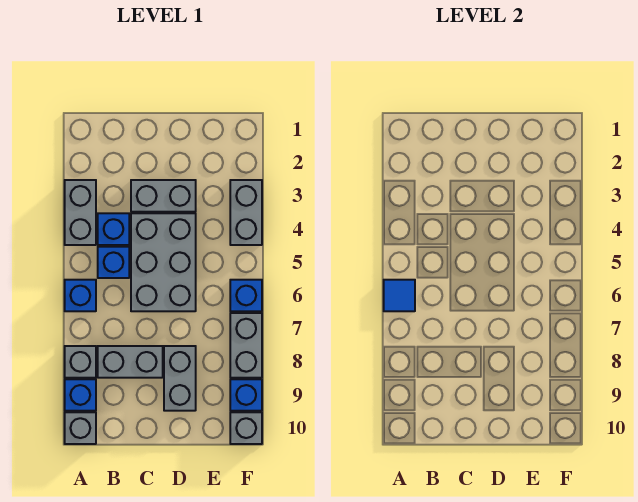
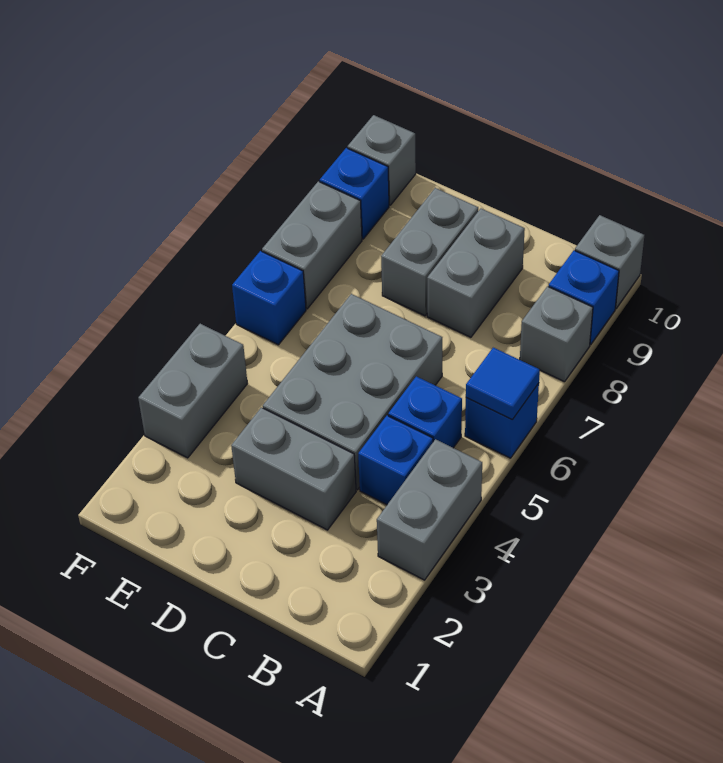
grey 1x2 brick [98,346,163,378] -> grey 1x2 brick turned to [427,209,525,337]

